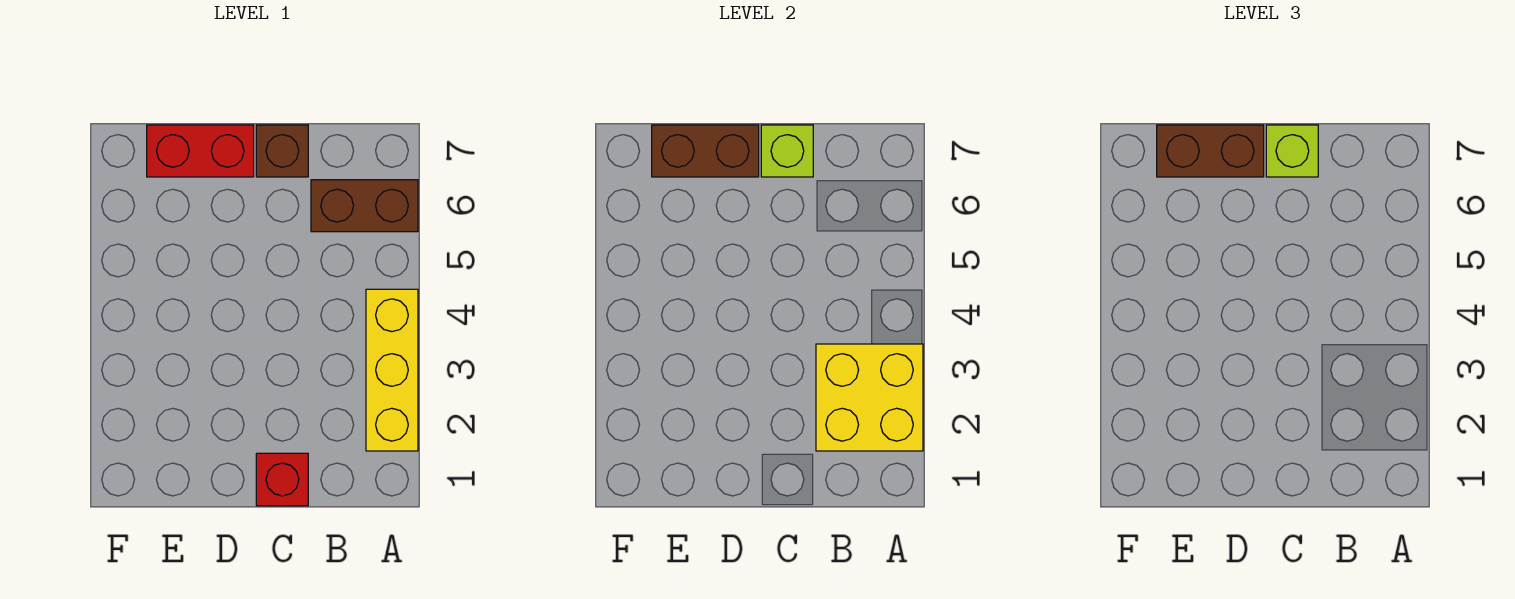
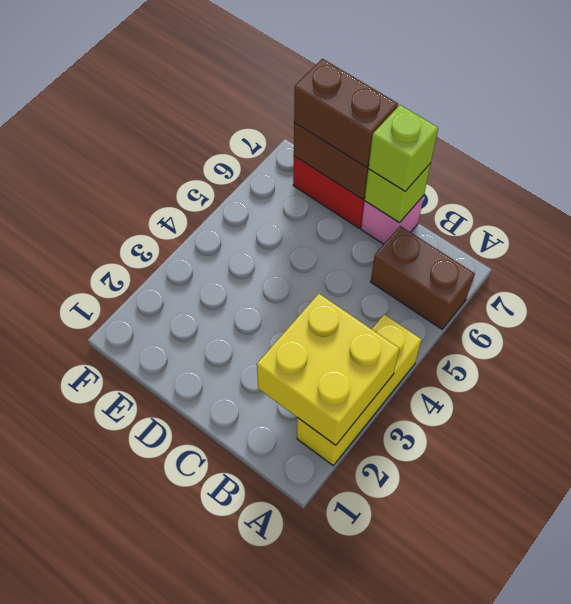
red 1x1 brick [256,453,308,506] -> none
brown 1x1 brick [256,125,308,177] -> pink 1x1 brick [361,195,424,244]

